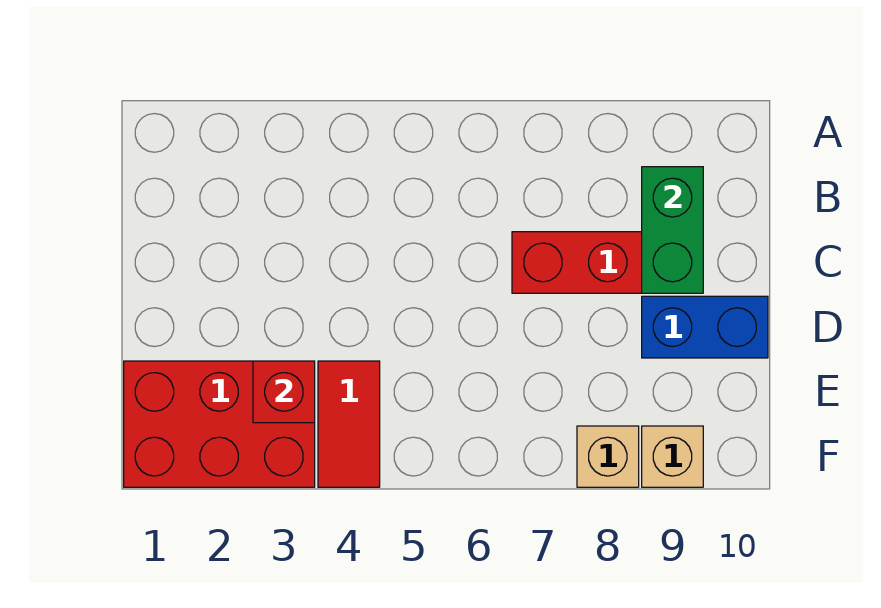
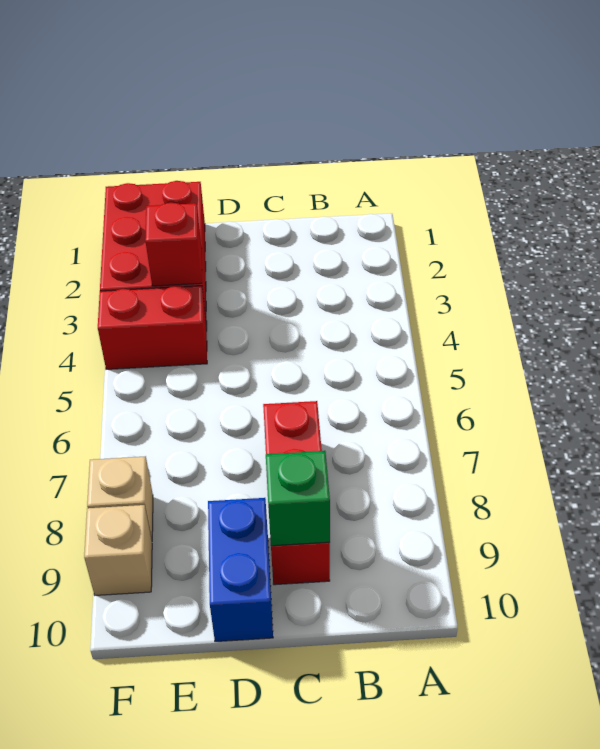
green 1x2 brick [642,167,703,293] -> green 1x1 brick [266,451,330,546]
red 1x2 tile [318,361,380,487] -> red 1x2 brick [98,286,207,369]

